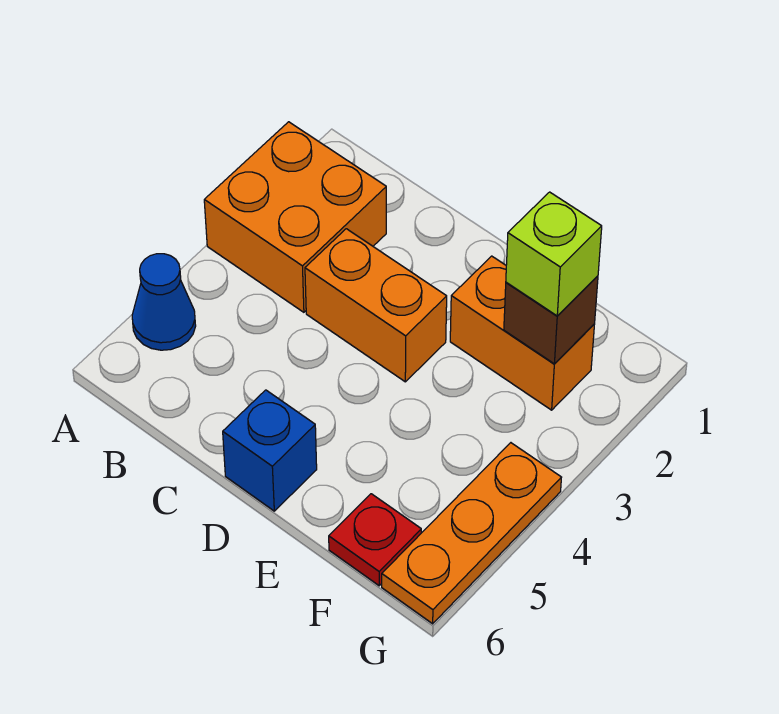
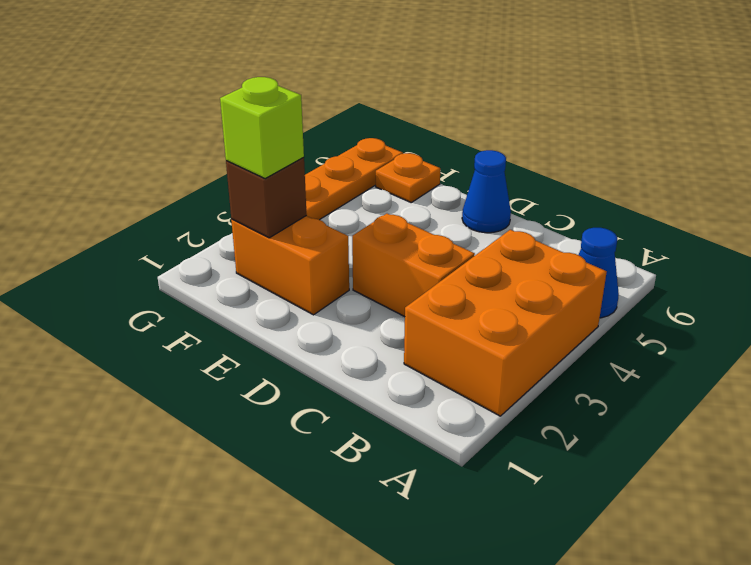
orange 2x2 brick [204,122,386,312] -> orange 2x3 brick [404,230,607,416]
blue 1x1 brick [223,390,317,511] -> blue 1x1 cone [462,150,511,233]
red 1x1 plate [329,494,421,586] -> orange 1x1 plate [376,153,440,202]

